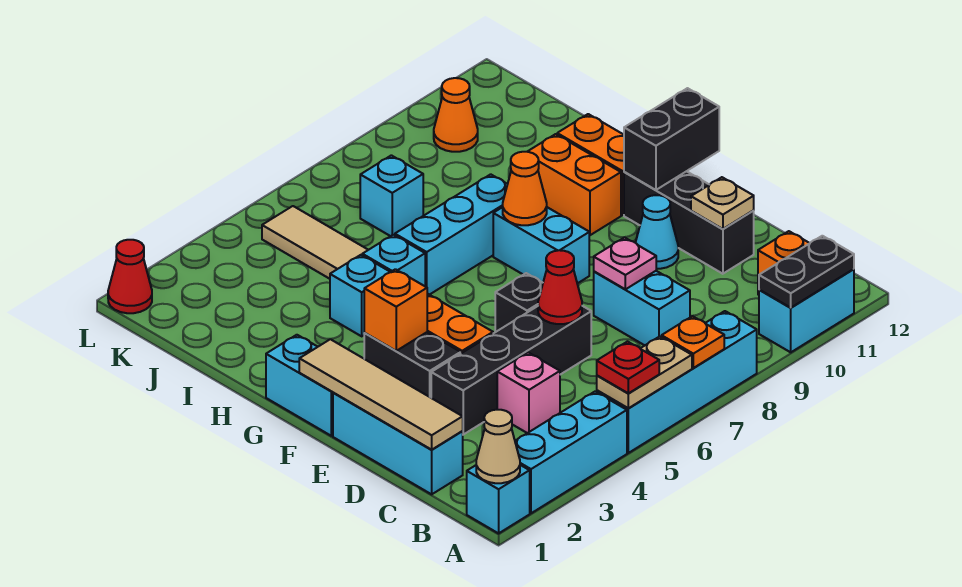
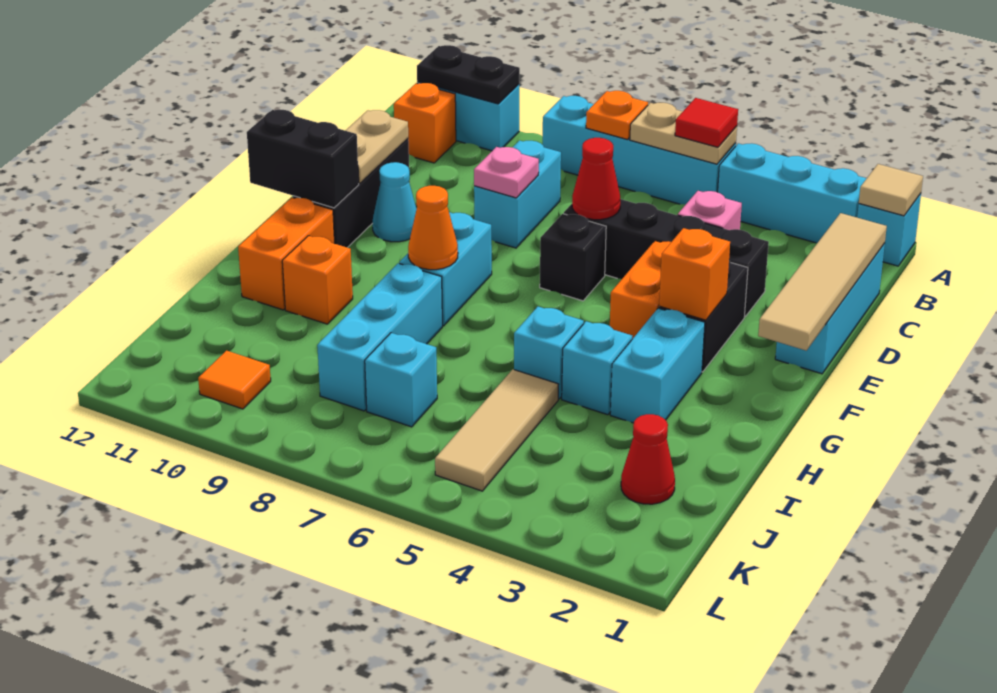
tan 1x1 cone [476,410,520,483] -> tan 1x1 tile [859,164,923,216]
red 1x1 plate [597,342,659,393] -> red 1x1 tile [675,98,738,147]
tan 1x1 plate [691,177,754,229] -> tan 1x2 plate [346,110,408,183]
cyan 1x2 brick [266,335,333,436] -> cyan 1x2 brick moved to [610,308,705,423]
orange 1x2 brick [528,134,621,235] -> orange 1x1 brick [282,236,353,324]
cyan 1x3 brick [395,174,508,295] -> cyan 1x3 brick turned to [317,263,442,411]
orange 1x1 cone [434,78,478,152] -> orange 1x1 tile [198,351,271,409]
red 1x1 cone [108,240,152,313] -> red 1x1 cone moved to [621,414,675,504]

